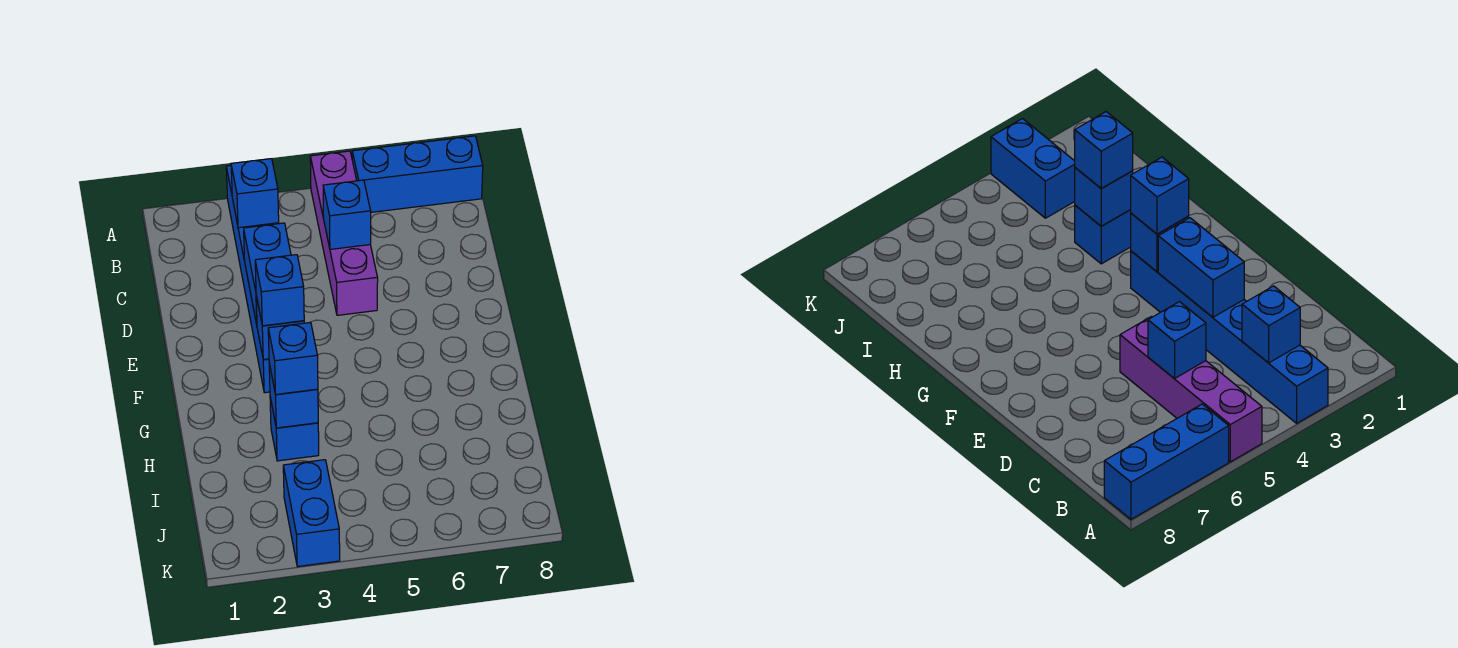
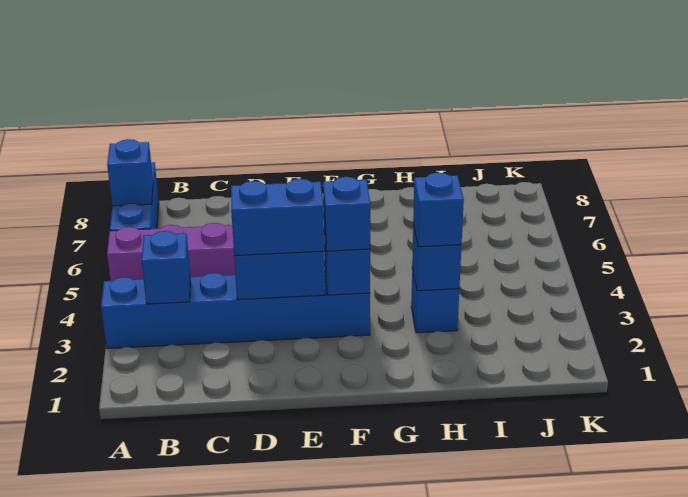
blue 1x1 brick [323,180,371,249] -> blue 1x1 brick moved to [107,139,153,206]
blue 1x2 brick [283,460,340,567] -> blue 1x2 brick moved to [231,179,324,256]

